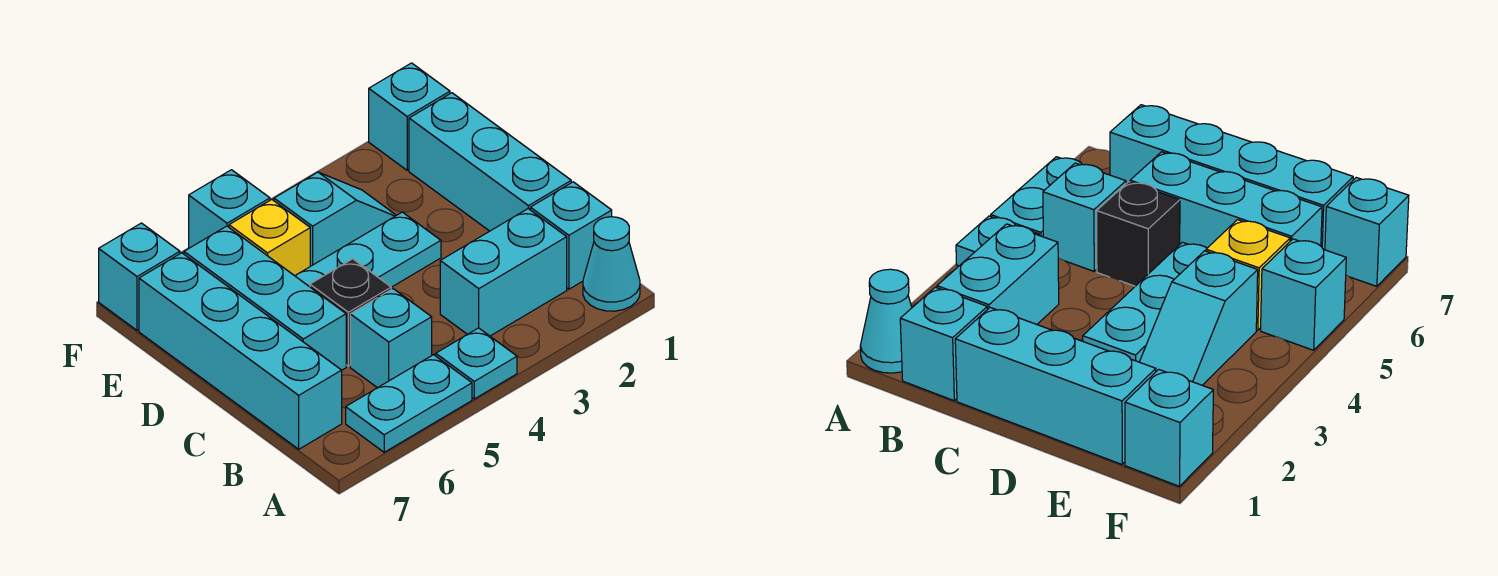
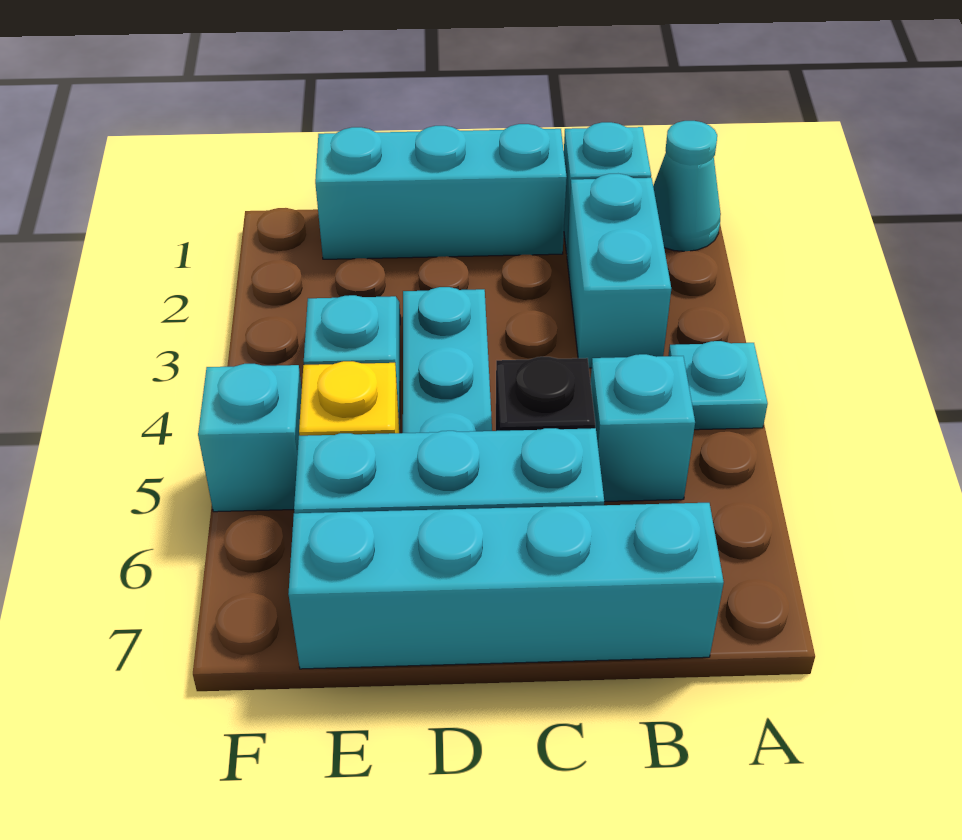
cyan 1x2 plate [346,355,472,452] -> none
cyan 1x1 brick [369,63,450,170] -> none
cyan 1x1 brick [99,223,180,330] -> none

